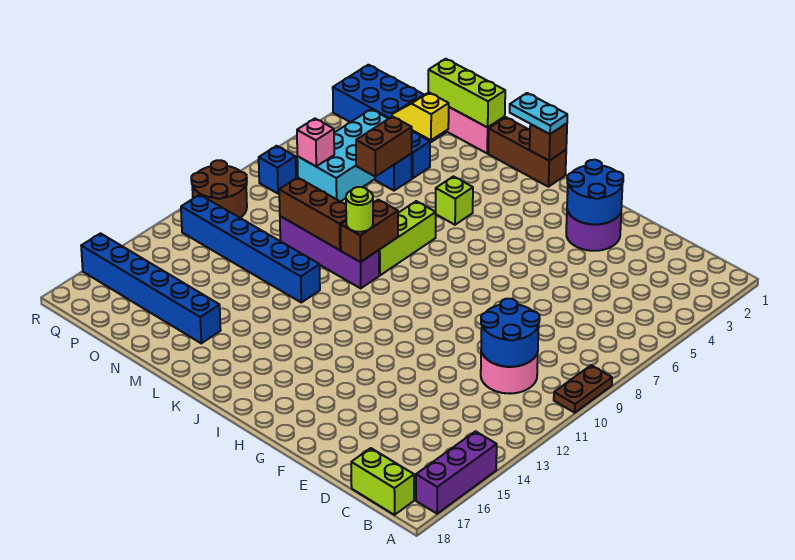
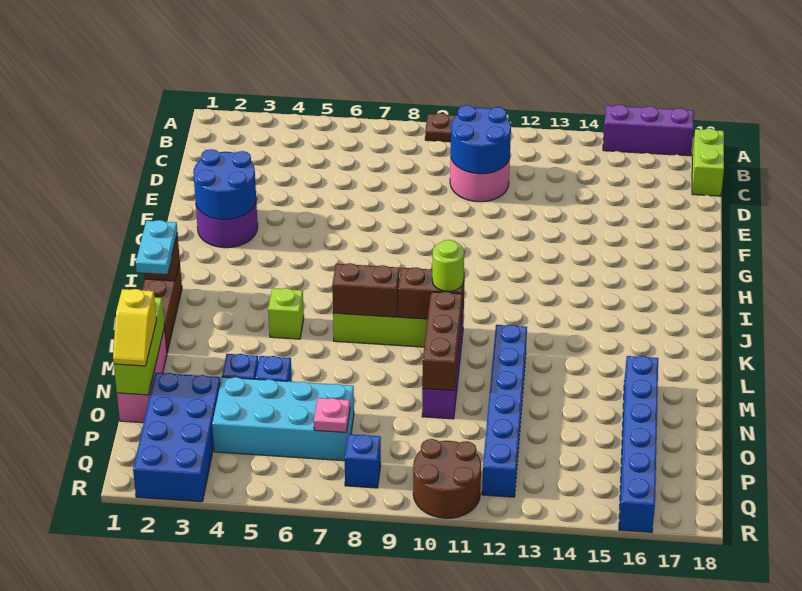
yellow 1x2 slope [392,93,449,140] -> yellow 1x2 slope moved to [113,289,157,366]
brown 1x2 brick [356,117,412,177] -> brown 1x2 brick moved to [332,263,399,317]
pink 1x1 brick [297,119,334,166] -> pink 1x1 plate [314,398,350,433]

